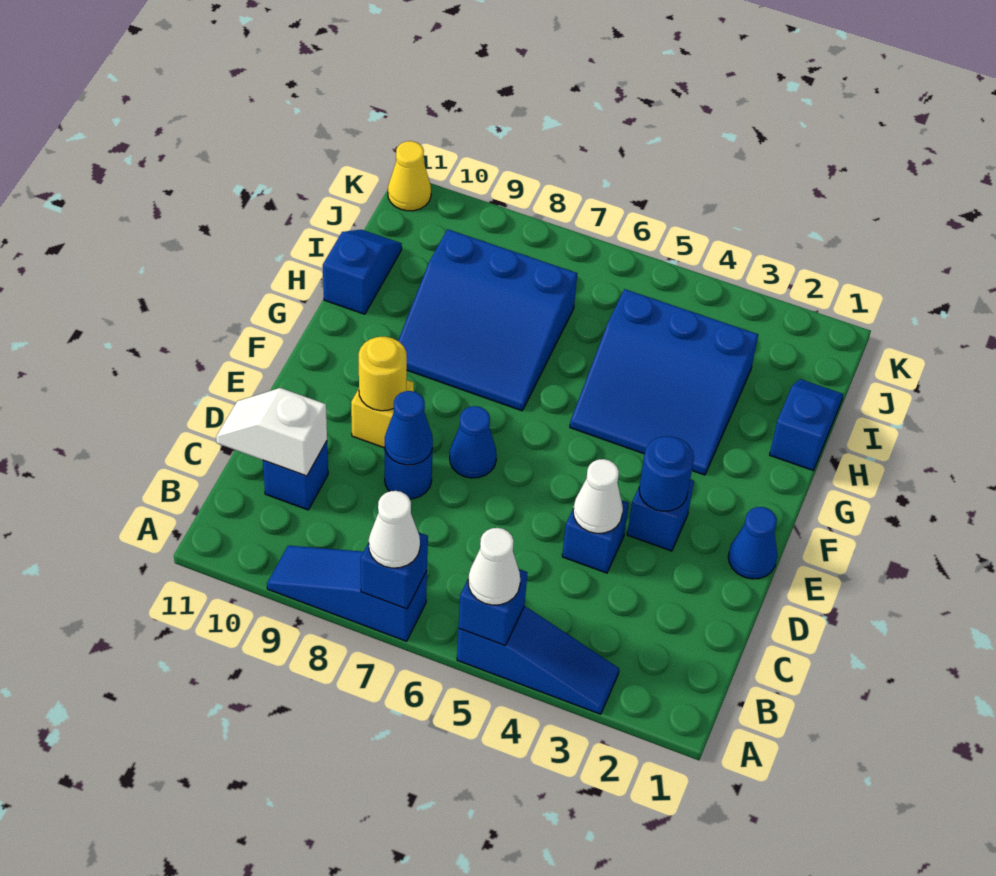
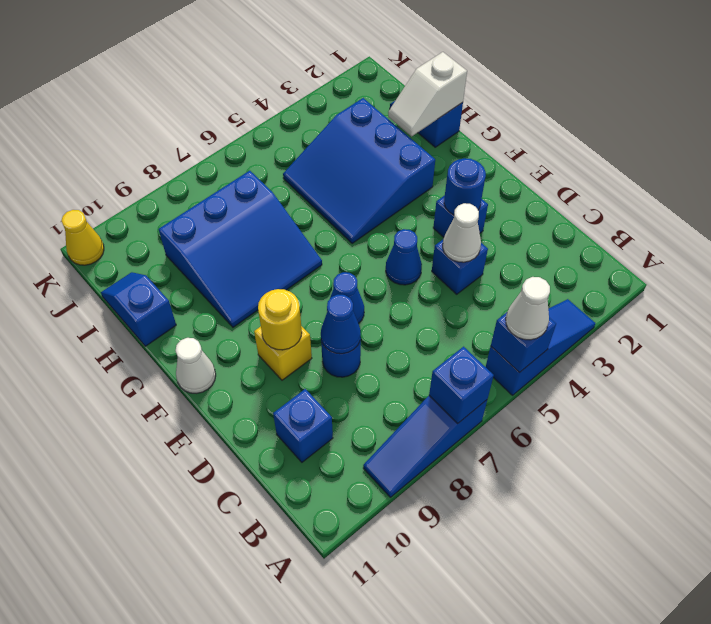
white 1x1 cone [369,491,420,568] -> white 1x1 cone moved to [175,338,216,393]
white 1x2 slope [216,388,327,476] -> white 1x2 slope moved to [388,52,467,136]
blue 1x1 cone [728,507,777,579] -> blue 1x1 cone moved to [386,229,422,285]
blue 3x3 slope [570,289,758,475] -> blue 3x3 slope turned to [283,98,435,244]

